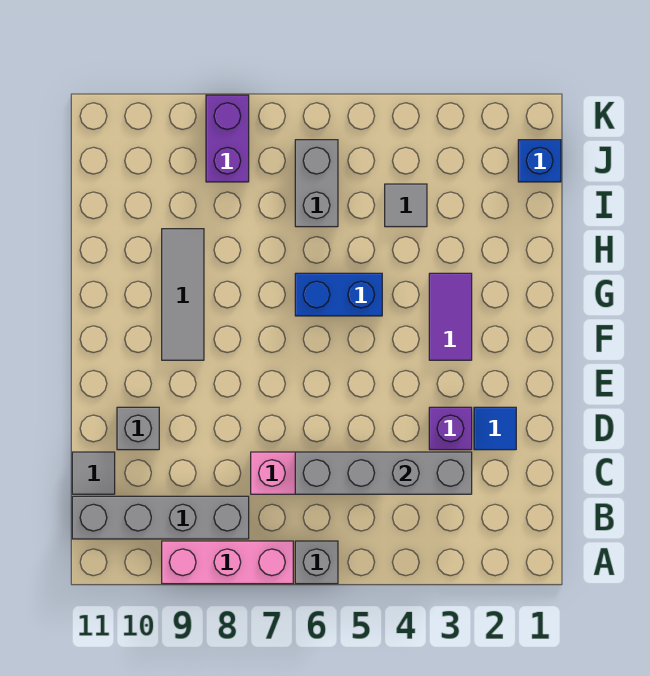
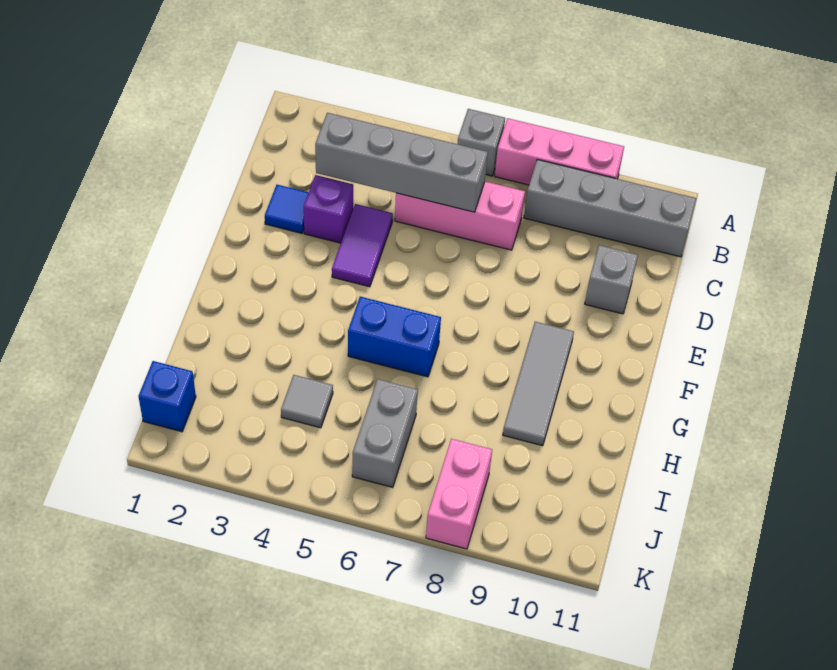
grey 1x1 tile [72,452,115,494] -> none
purple 1x2 tile [429,273,472,360] -> purple 1x2 tile moved to [332,204,393,287]
purple 1x2 brick [206,95,249,182] -> pink 1x2 brick [426,439,492,549]

